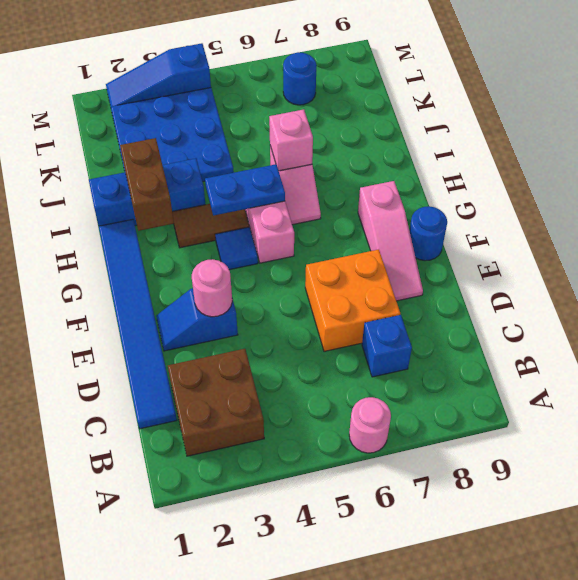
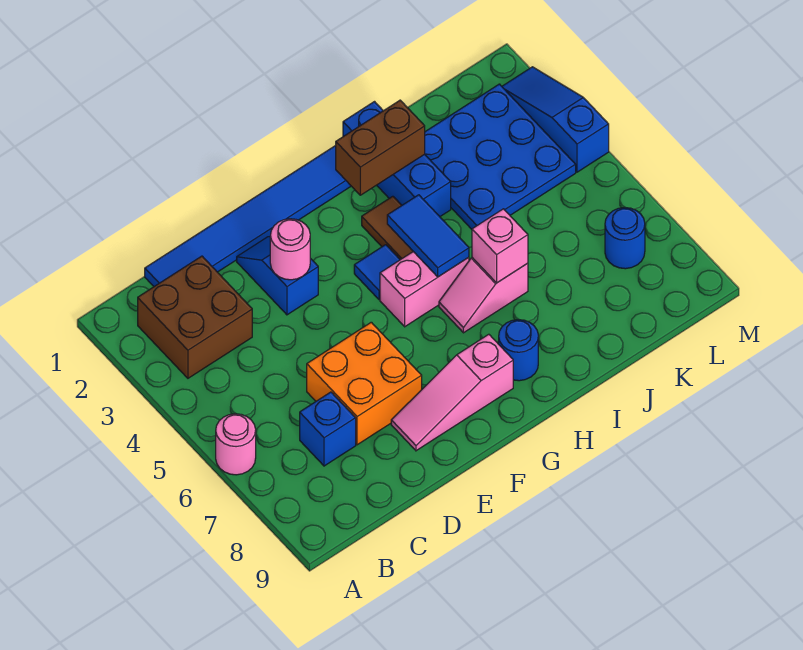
blue 1x1 round brick [409,206,447,261] -> blue 1x1 round brick moved to [499,320,538,381]
blue 1x2 plate [205,164,285,216] -> blue 1x2 tile [387,195,469,277]

